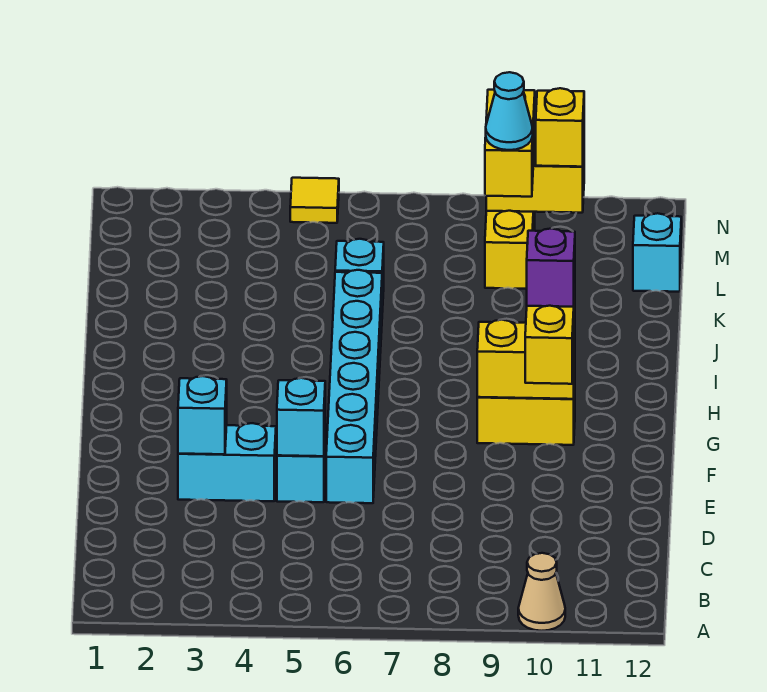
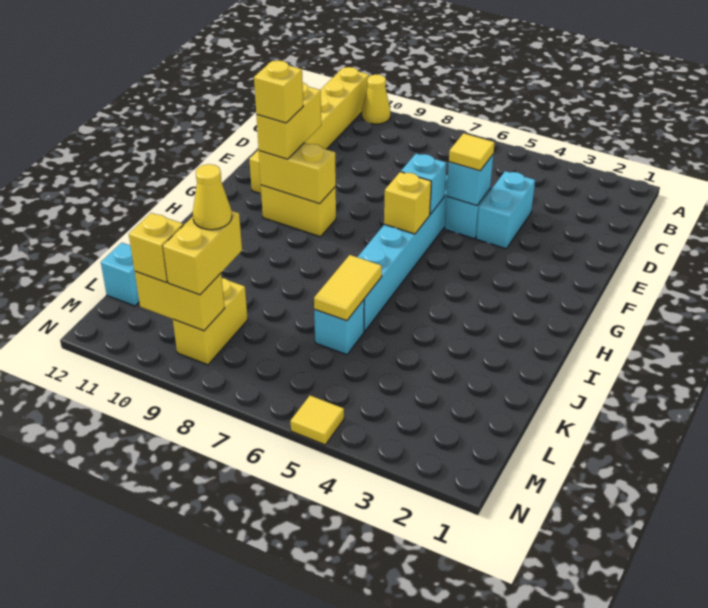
tan 1x1 cone [518,553,565,631] -> yellow 1x1 cone [362,74,390,124]
none -> yellow 1x6 brick [249,67,369,194]
cyan 1x2 brick [178,423,276,501] -> cyan 1x2 brick turned to [476,171,535,249]
cyan 1x1 brick [178,376,227,454] -> cyan 1x1 brick moved to [401,154,446,214]
none -> yellow 1x1 tile [449,133,495,171]
none -> yellow 1x1 brick [384,172,431,234]
purple 1x1 brick [527,228,575,307] -> yellow 1x1 brick [254,60,303,123]
none -> yellow 1x2 tile [314,255,382,321]
cyan 1x1 cone [486,72,533,150] -> yellow 1x1 cone [193,164,232,230]

